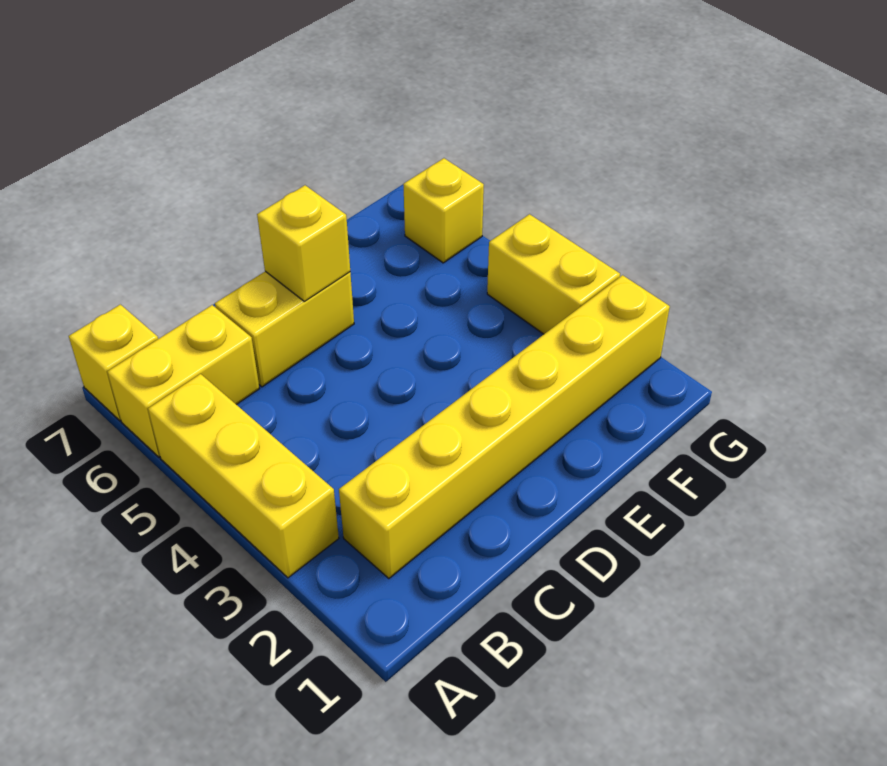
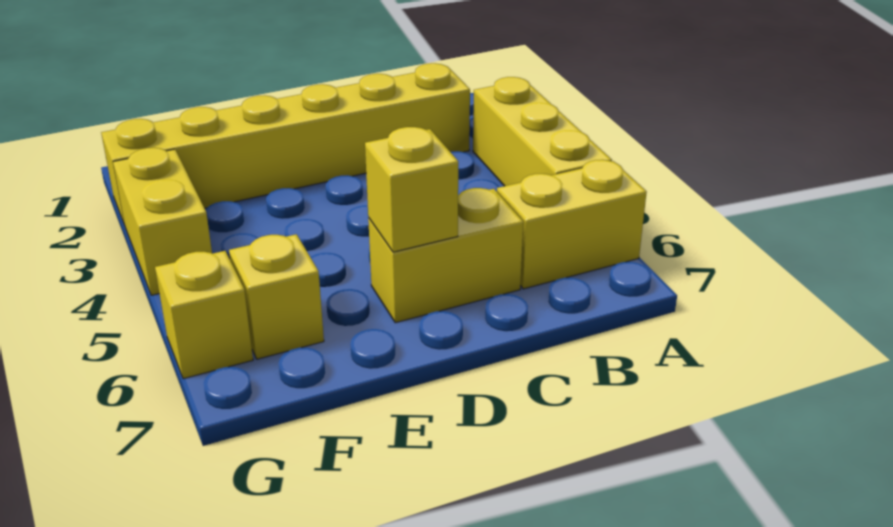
yellow 1x1 brick [69,304,158,421] -> yellow 1x1 brick moved to [229,234,324,359]

